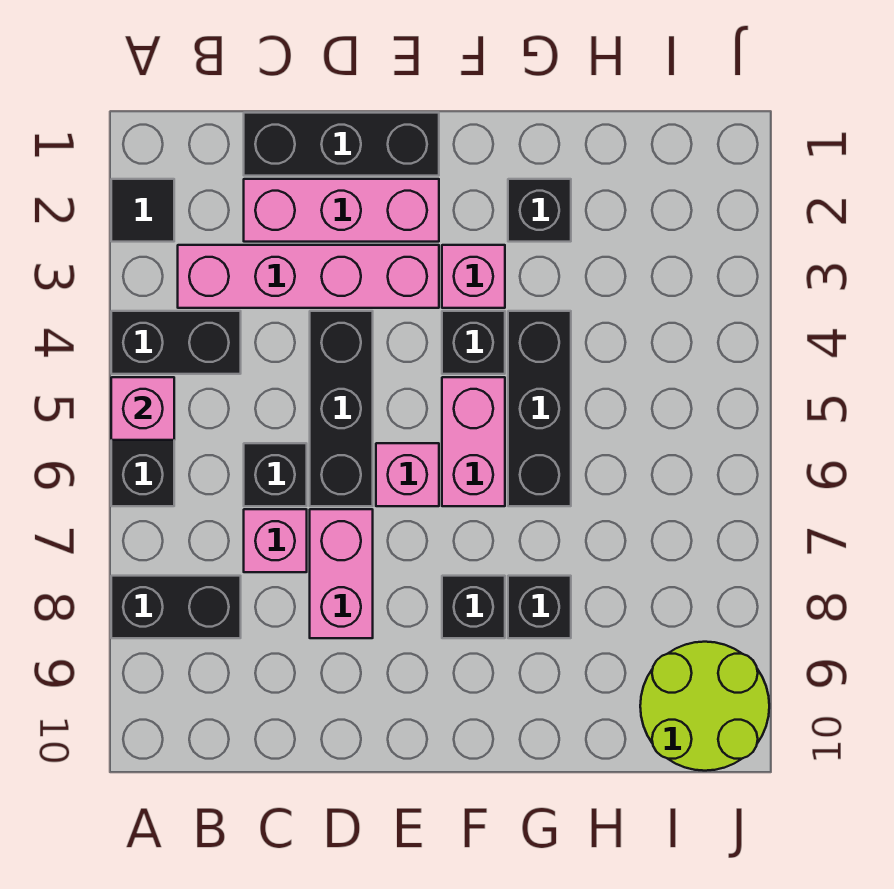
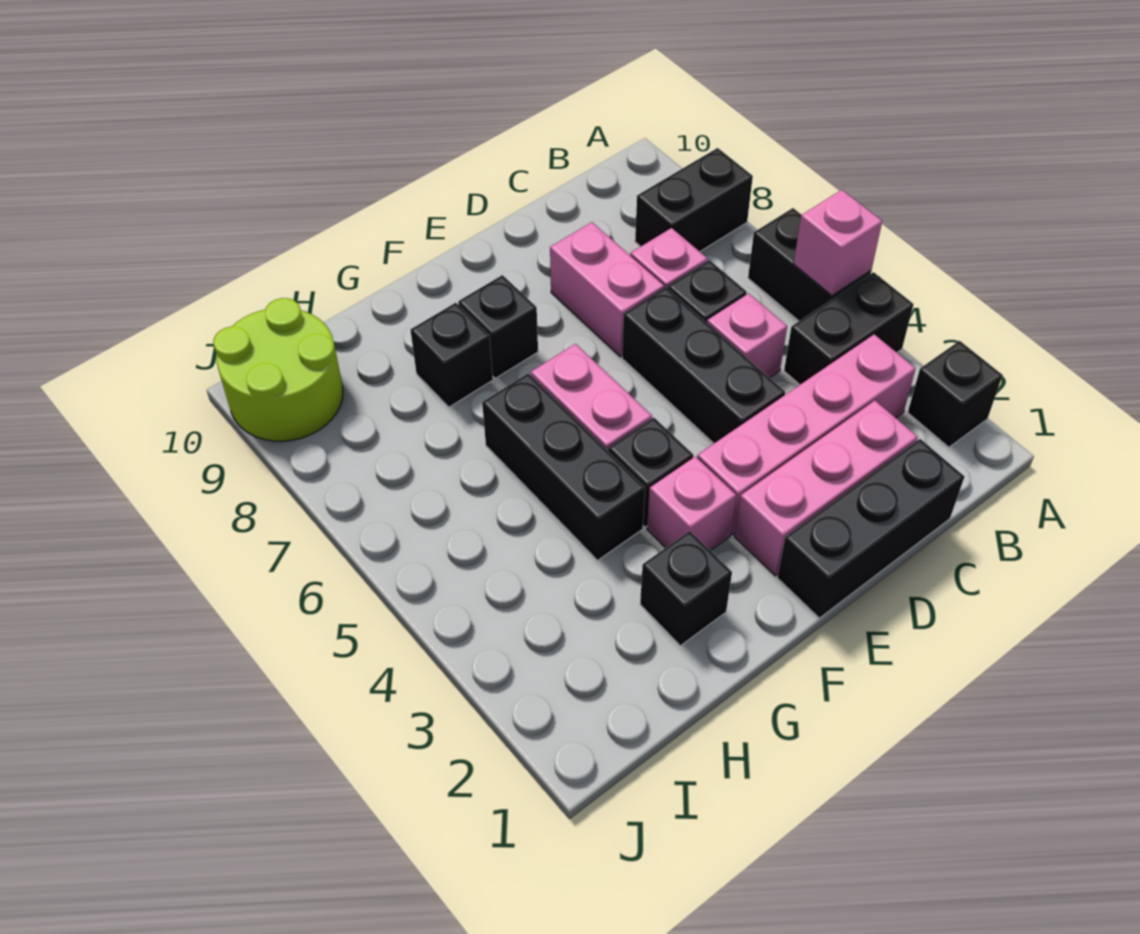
black 1x1 tile [111,179,174,242] -> black 1x1 brick [908,341,1003,447]
pink 1x1 brick [376,443,439,506] -> pink 1x1 brick moved to [707,293,787,378]

